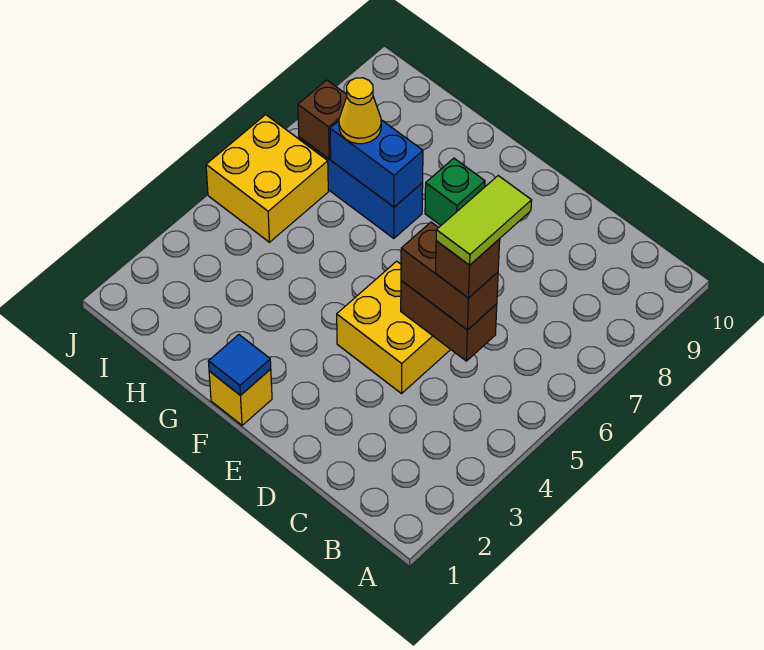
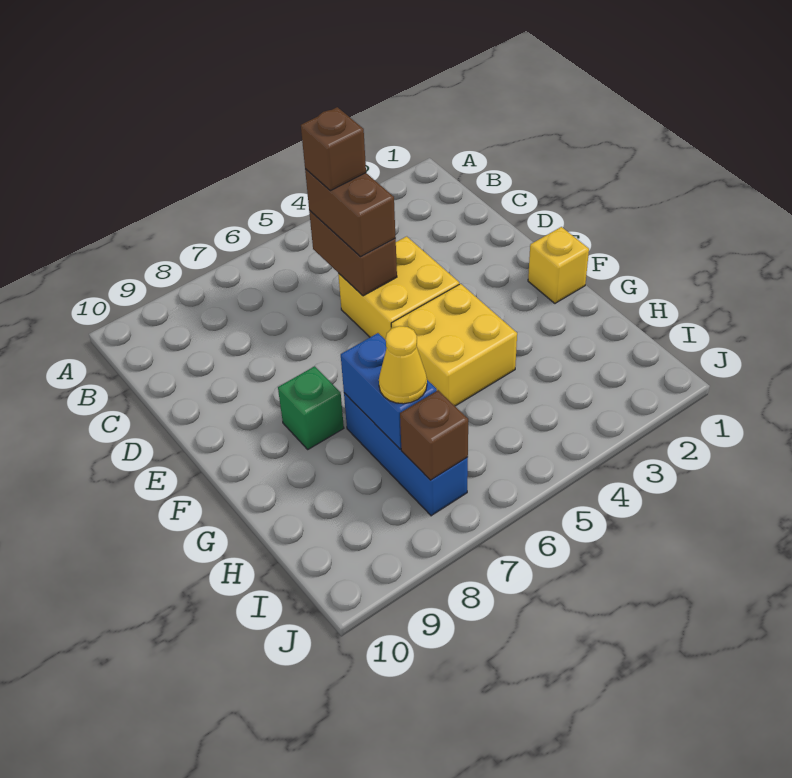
lime 1x2 tile [436,176,532,265] -> none
blue 1x1 tile [208,335,271,395] -> none
yellow 2x2 brick [206,115,328,242] -> yellow 2x2 brick moved to [391,284,517,406]

